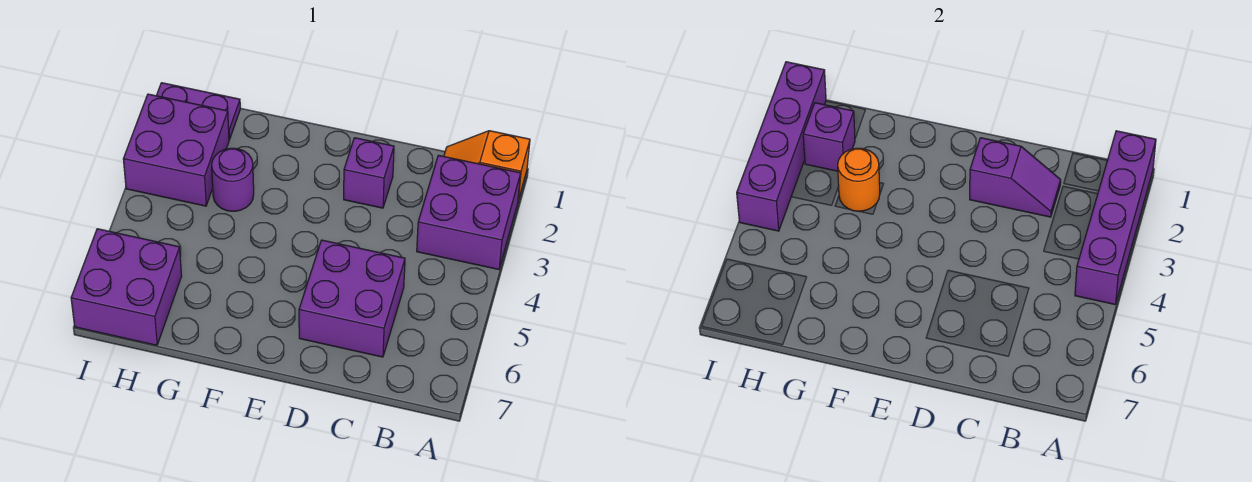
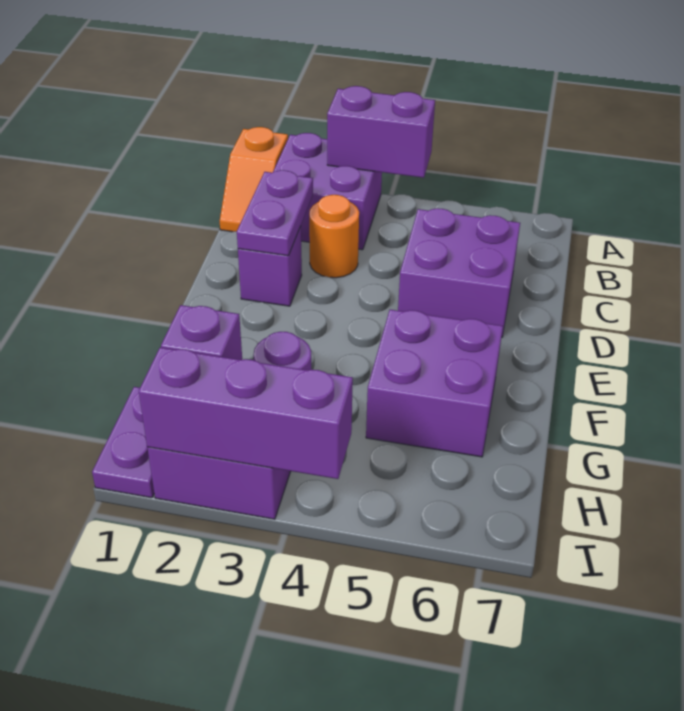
purple 1x4 brick [1075,131,1156,304] -> purple 1x2 brick [327,86,435,178]
purple 1x2 slope [970,138,1061,217] -> purple 1x2 plate [237,170,313,256]
orange 1x1 round brick [838,148,880,211] -> orange 1x1 round brick moved to [309,195,359,278]
purple 2x2 brick [71,229,182,345] -> purple 2x2 brick moved to [366,310,503,457]
purple 1x4 brick [737,62,826,231] -> purple 1x3 brick [139,347,353,479]

